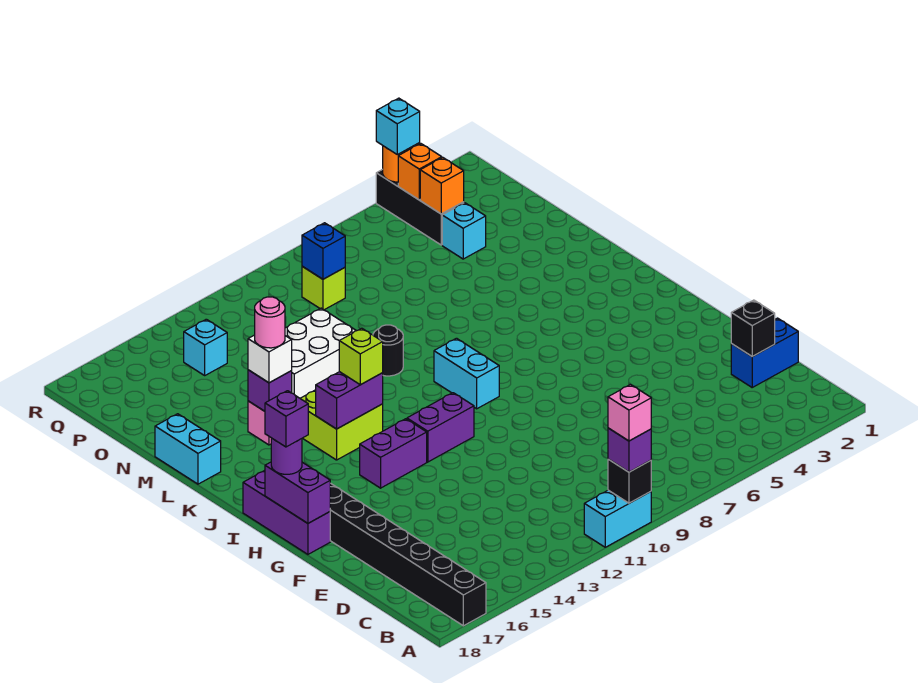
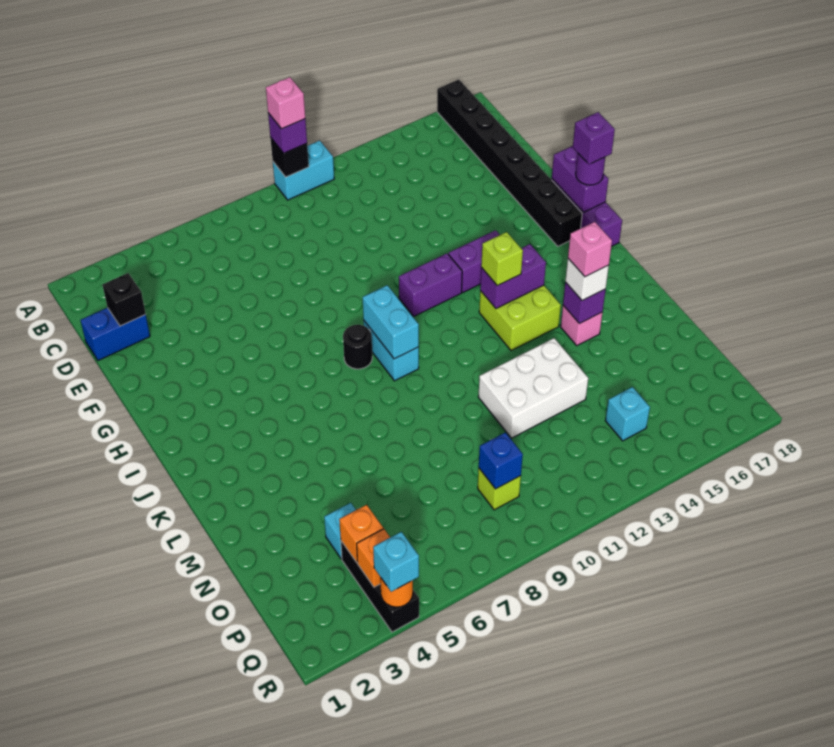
black 1x1 round brick [373,325,403,376] -> black 1x1 round brick moved to [343,325,372,369]
pink 1x1 round brick [255,297,285,348] -> pink 1x1 brick [568,222,612,277]
cyan 1x2 brick [155,414,221,484] -> cyan 1x2 brick moved to [363,285,419,359]

